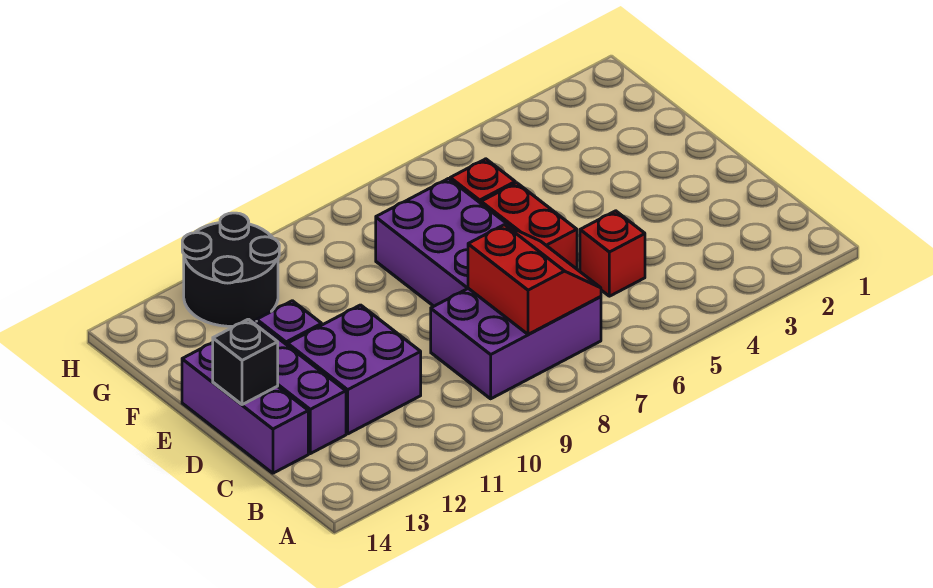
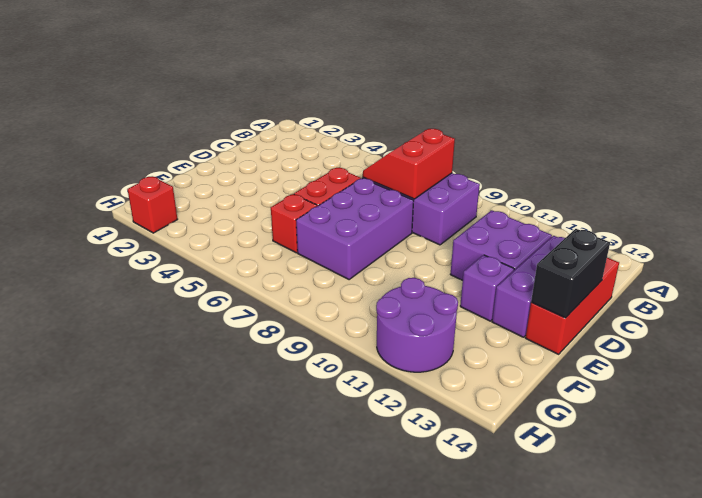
red 1x1 brick [580,211,645,296] -> red 1x1 brick moved to [127,177,178,233]
purple 1x3 brick [182,343,308,473] -> red 1x3 brick [526,258,619,354]
black 1x1 brick [213,319,278,405] -> black 1x2 brick [531,229,610,318]
black 2x2 round brick [182,213,279,326] -> purple 2x2 round brick [376,278,458,372]

